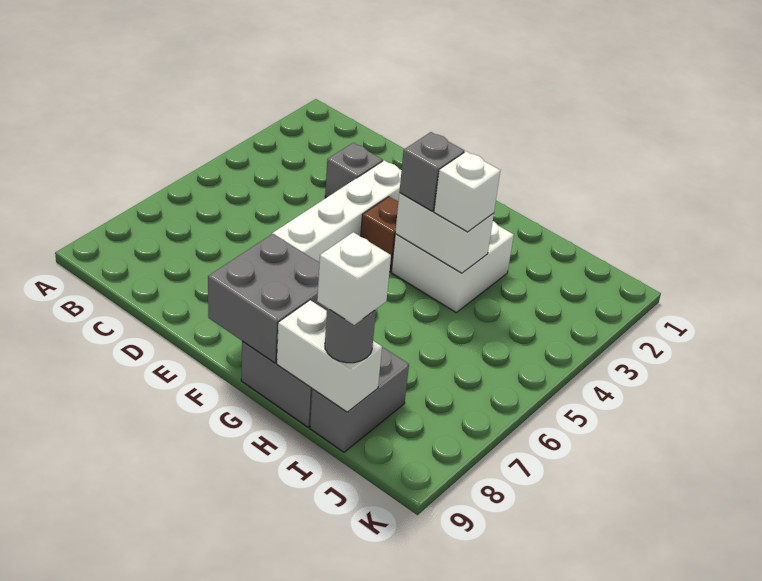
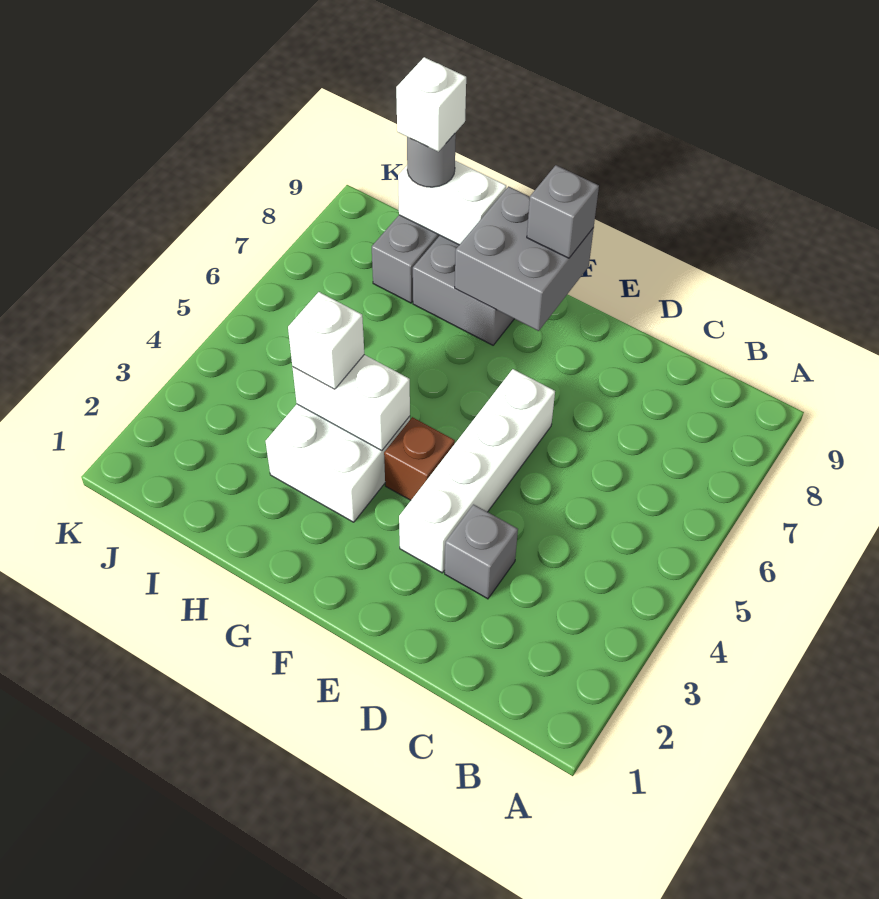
grey 1x1 brick [399,132,464,211] -> grey 1x1 brick moved to [527,165,599,258]

